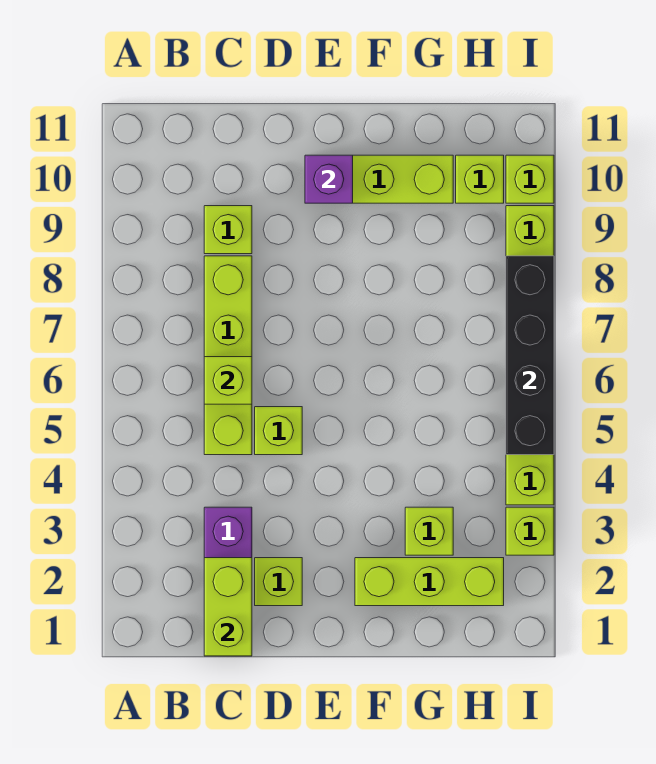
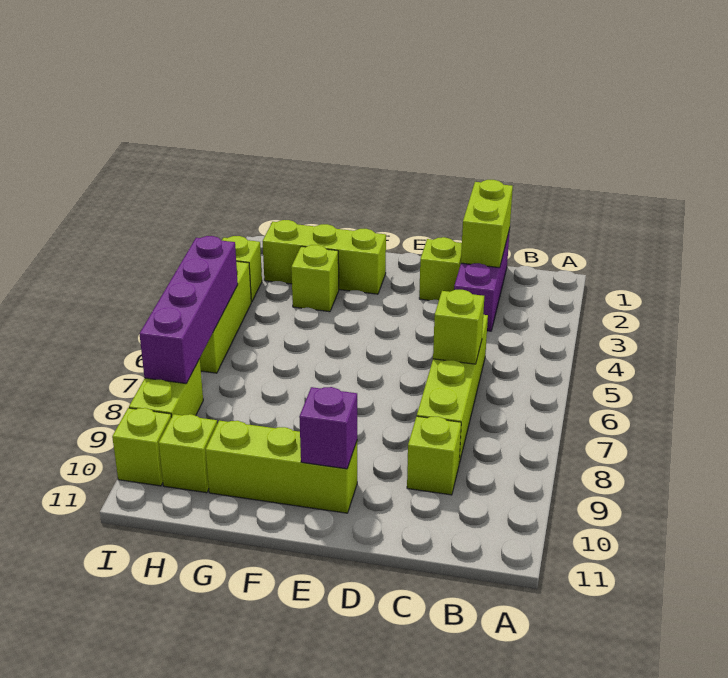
lime 1x1 brick [255,407,302,455] -> none
black 1x4 brick [506,256,554,455] -> purple 1x4 brick [140,236,238,384]

